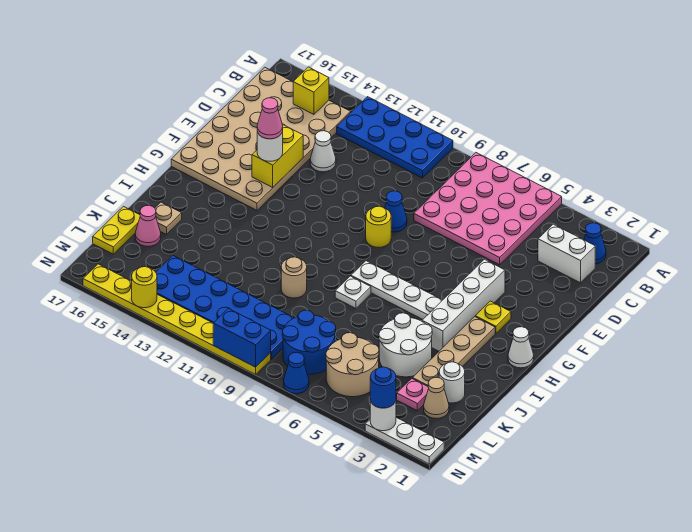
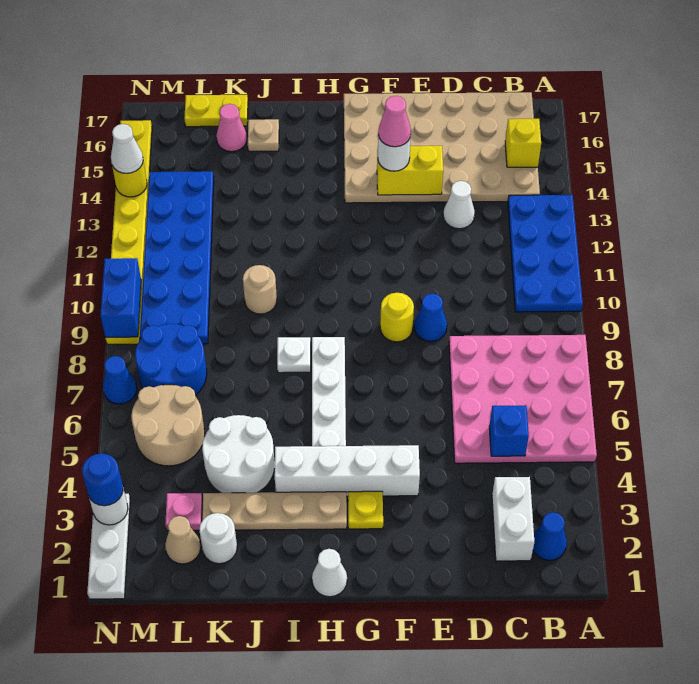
none -> blue 1x1 brick [489,405,529,456]
none -> white 1x1 cone [111,124,143,173]

